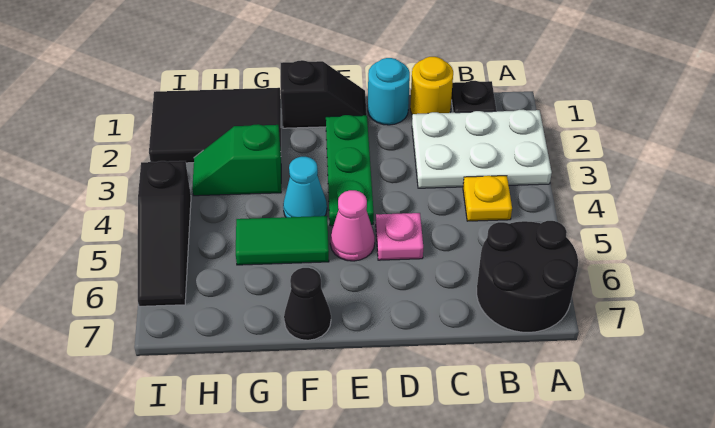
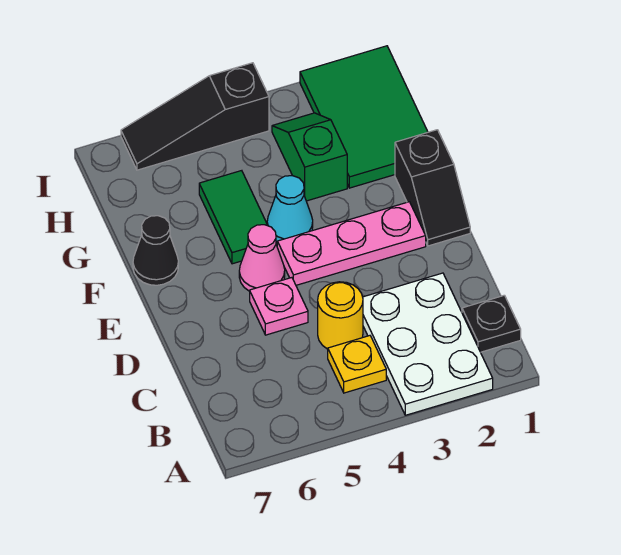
black 2x2 round brick [477,221,578,332] -> none
yellow 1x1 round brick [410,57,453,114] -> yellow 1x1 round brick moved to [318,282,363,349]
cyan 1x1 round brick [368,58,410,125] -> none
green 1x3 plate [326,115,374,226] -> pink 1x3 plate [277,202,426,285]
black 2x3 tile [149,88,281,163] -> green 2x3 tile [300,46,428,188]

